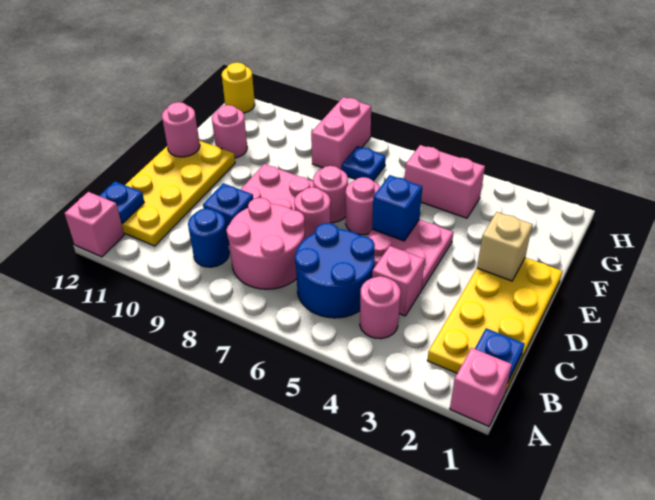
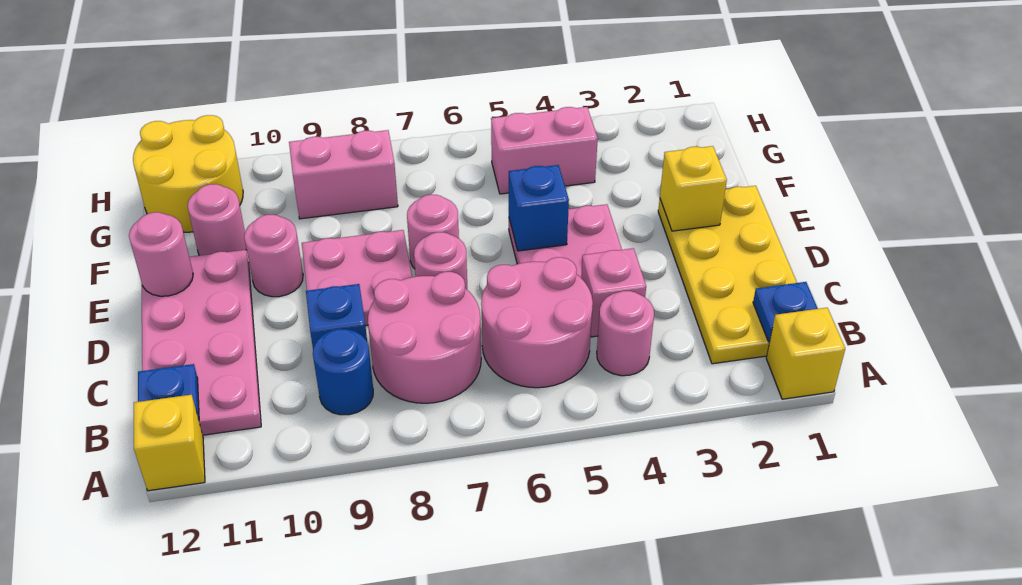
pink 1x1 brick [450,348,512,426] -> yellow 1x1 brick [766,308,845,399]
pink 1x1 brick [65,192,124,257] -> yellow 1x1 brick [134,395,205,491]
blue 2x2 round brick [295,223,375,318] -> pink 2x2 round brick [481,257,593,388]
yellow 2x4 plate [122,141,235,246] -> pink 2x4 plate [141,250,261,435]
tan 1x1 brick [477,212,533,281] -> yellow 1x1 brick [660,146,727,231]
pink 1x1 round brick [346,177,380,235] -> pink 1x1 round brick moved to [244,215,303,297]
blue 1x1 plate [342,146,386,181] -> none
pink 1x2 brick [311,97,371,170] -> pink 1x2 brick turned to [289,130,398,219]
yellow 1x1 round brick [222,62,255,113] -> yellow 2x2 round brick [133,115,243,232]

